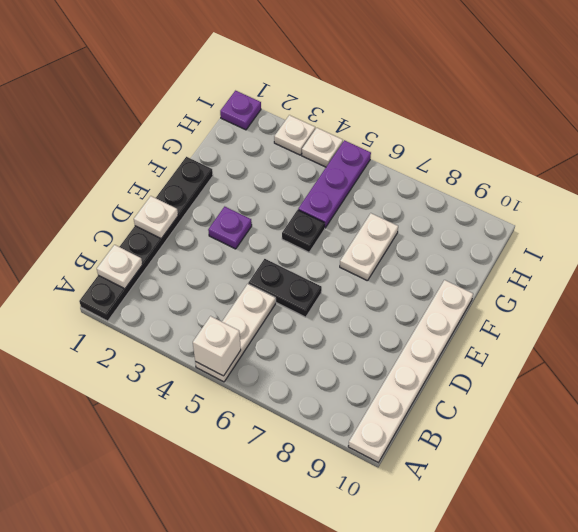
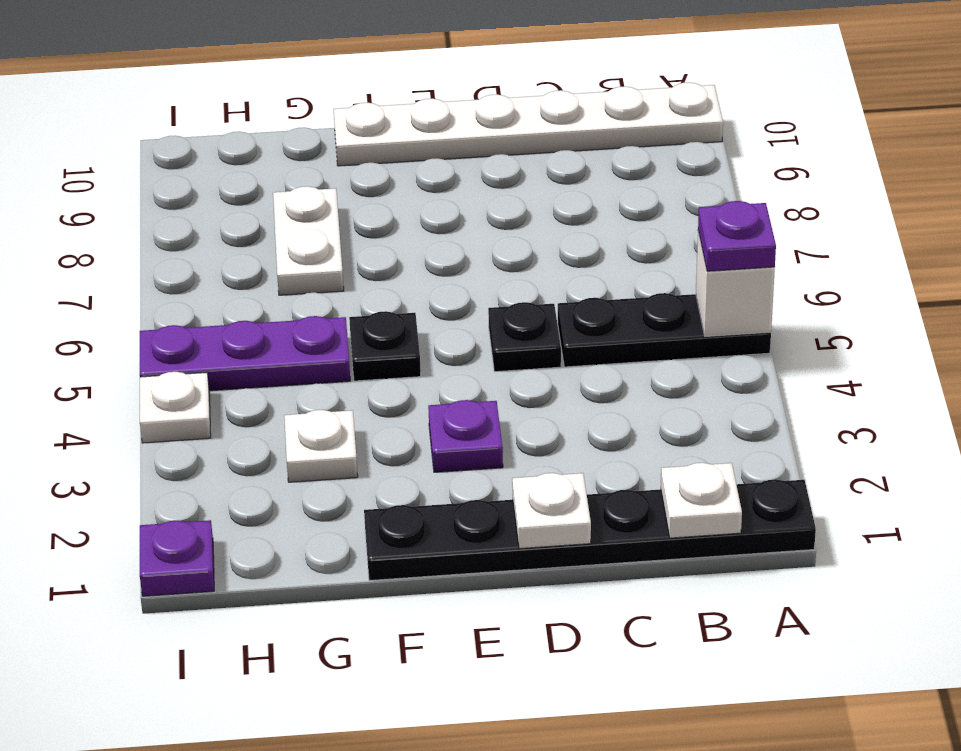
white 1x3 plate [195,284,276,382] -> black 1x3 plate [558,293,771,367]
none -> purple 1x1 plate [698,201,776,271]
black 1x2 plate [248,259,322,317] -> black 1x1 plate [488,302,561,372]
white 1x2 plate [340,213,398,281] -> white 1x2 plate turned to [273,186,344,295]
white 1x1 plate [274,115,315,155] -> white 1x1 plate moved to [284,410,358,482]

